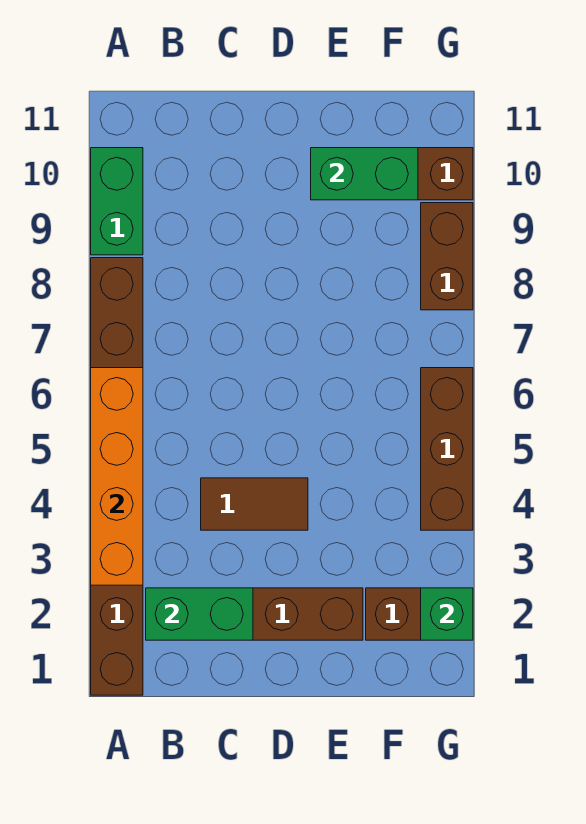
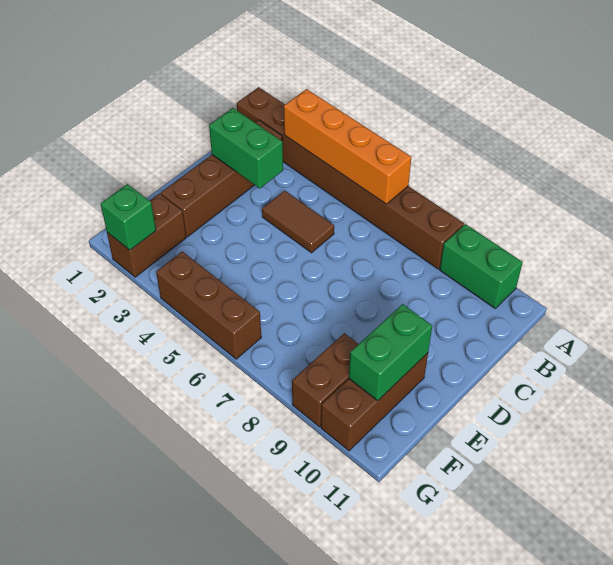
green 1x2 brick [146,588,253,640] -> green 1x2 brick turned to [209,108,283,188]
brown 1x2 tile [201,478,308,530] -> brown 1x2 tile turned to [262,191,334,253]
brown 1x2 brick [421,203,473,310] -> brown 1x2 brick turned to [292,333,358,427]

